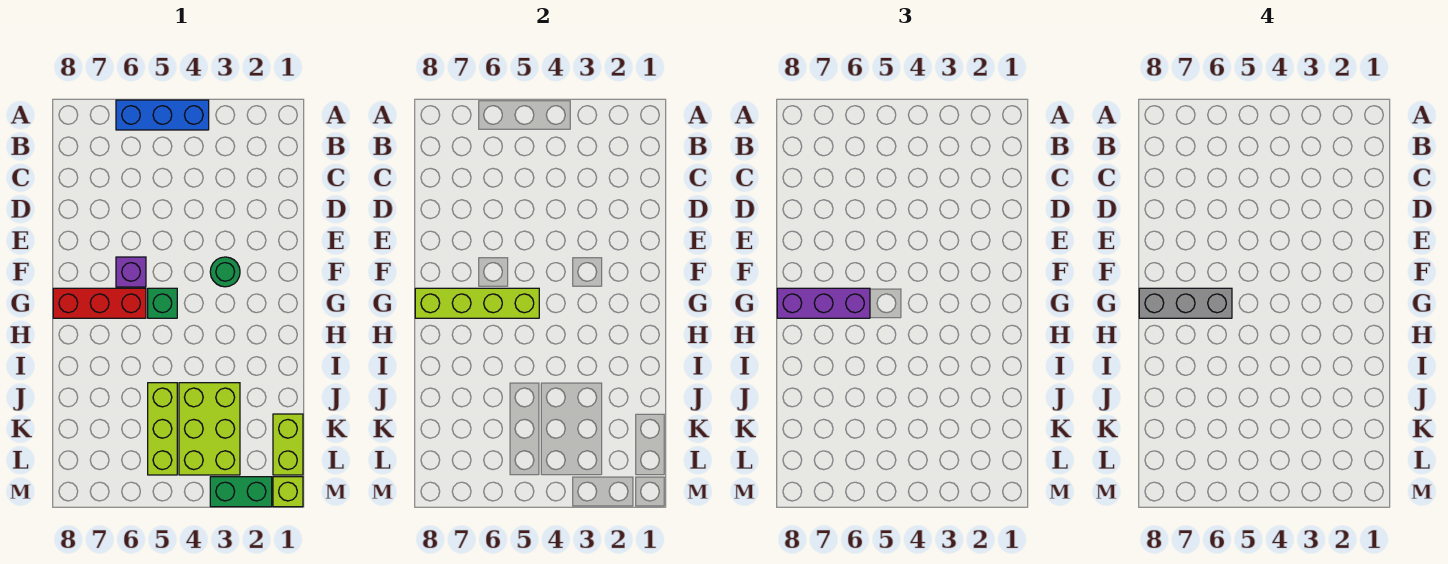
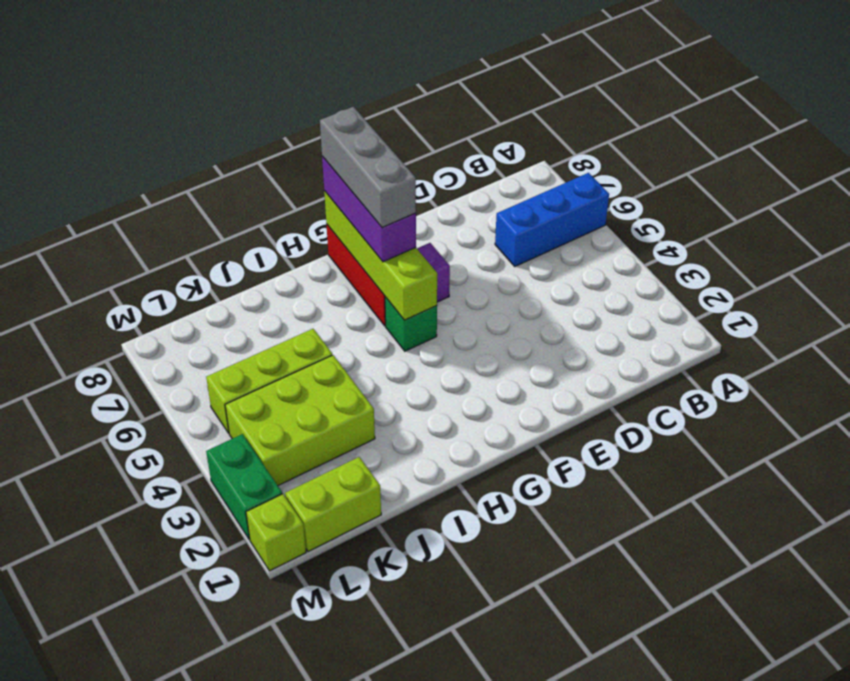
blue 1x3 brick [116,100,209,130] -> blue 1x3 brick turned to [495,173,609,266]
green 1x1 round brick [210,257,240,287] -> none

